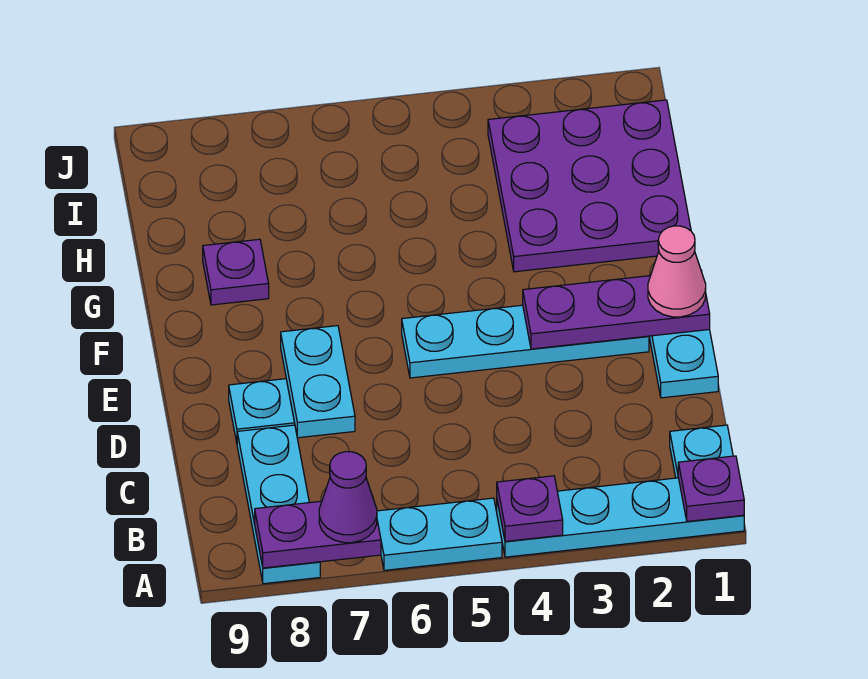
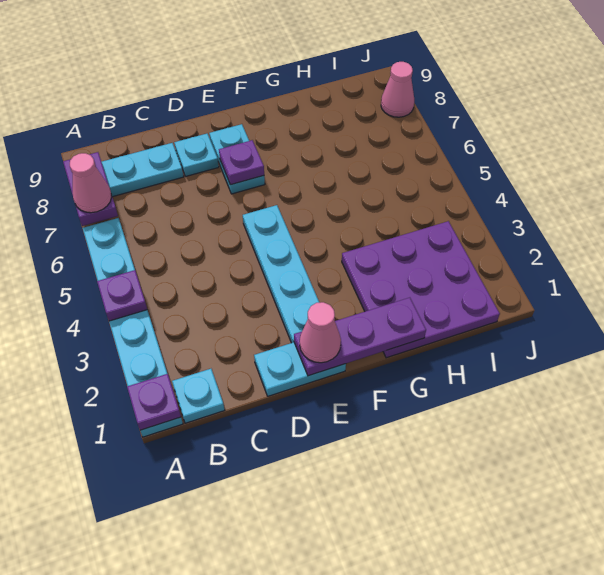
purple 1x1 cone [319,452,377,543] -> pink 1x1 cone [70,153,112,213]
cyan 1x2 plate [281,326,355,438] -> cyan 1x2 plate turned to [209,124,265,194]
purple 1x3 plate [523,270,710,349] -> purple 1x3 plate turned to [294,298,426,376]
purple 1x1 plate [203,239,269,305] -> purple 1x1 plate moved to [219,140,264,185]
none -> pink 1x1 cone [381,62,414,117]

